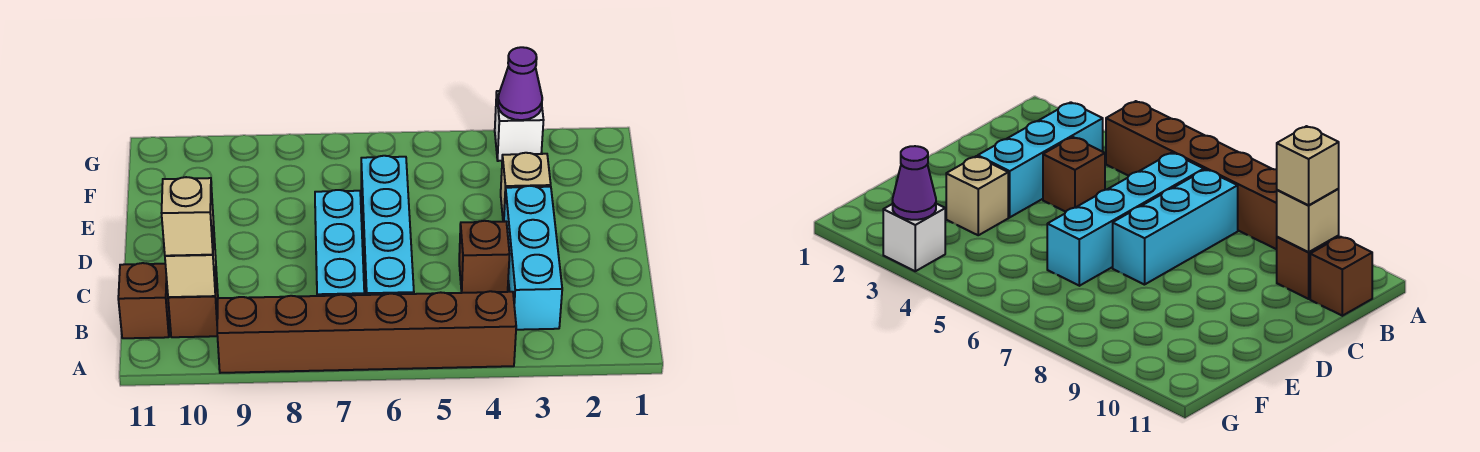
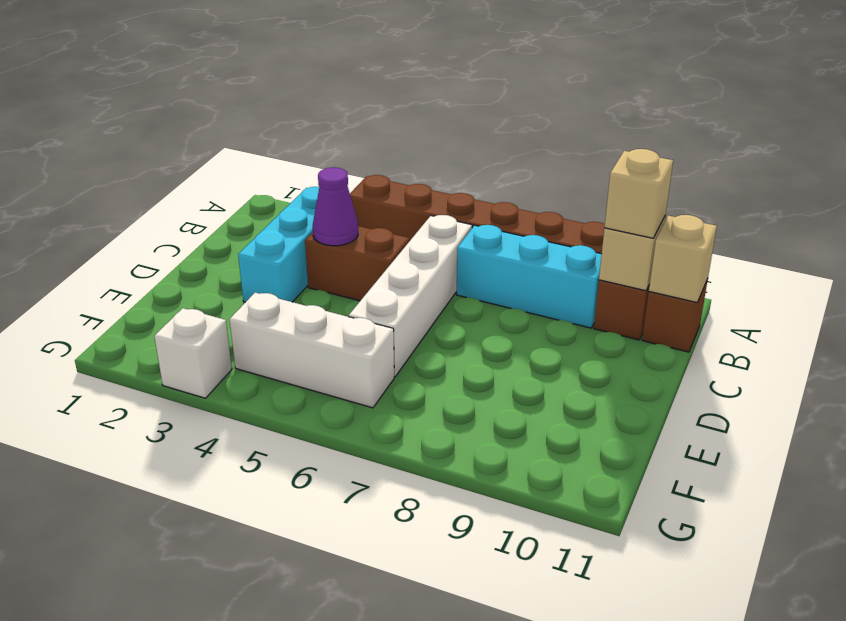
cyan 1x4 brick [361,156,414,295] -> white 1x4 brick [349,215,472,377]
cyan 1x3 brick [315,190,364,296] -> cyan 1x3 brick turned to [456,225,602,328]
brown 1x1 brick [459,221,510,293] -> brown 1x2 brick [305,226,410,301]
tan 1x1 brick [501,153,551,222] -> tan 1x1 brick moved to [649,215,717,302]
none -> white 1x3 brick [230,293,394,408]
purple 1x1 cone [498,47,542,120] -> purple 1x1 cone moved to [313,167,358,246]

